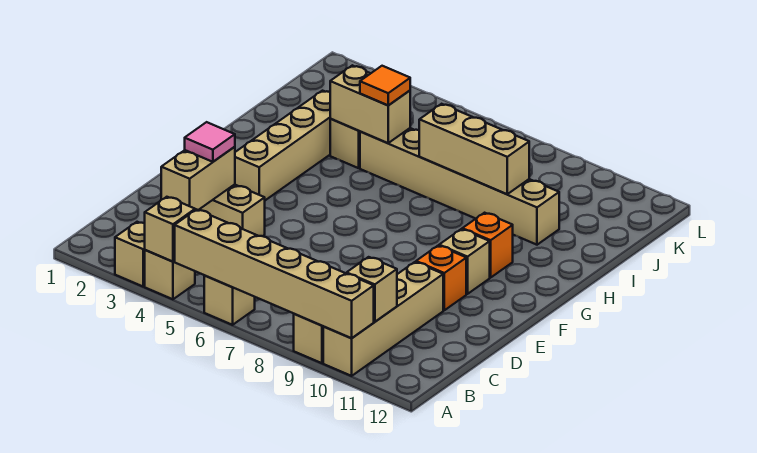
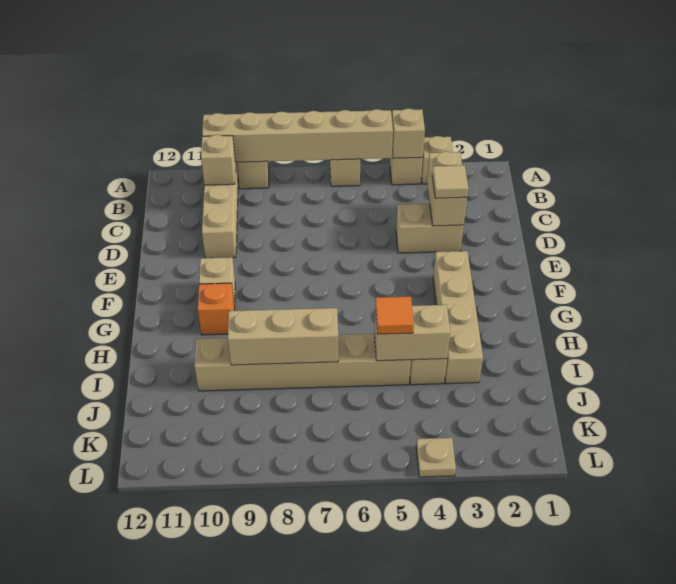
pink 1x1 tile [185,122,235,162] -> tan 1x1 tile [432,165,468,198]
orange 1x1 brick [416,246,466,310] -> none
none -> tan 1x1 plate [416,438,456,477]

